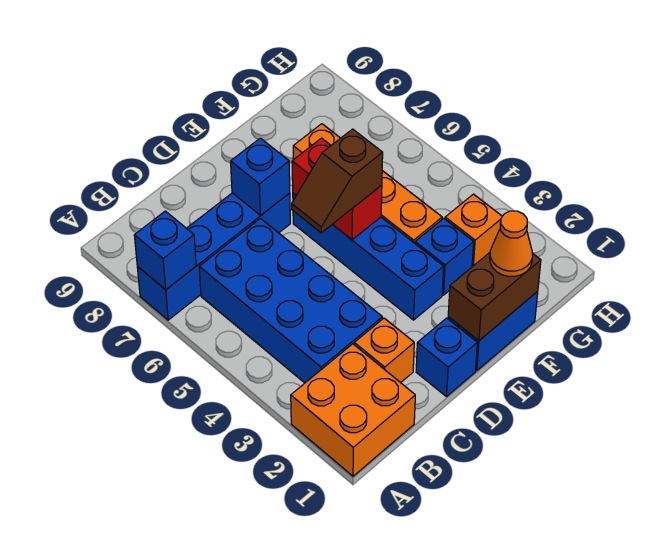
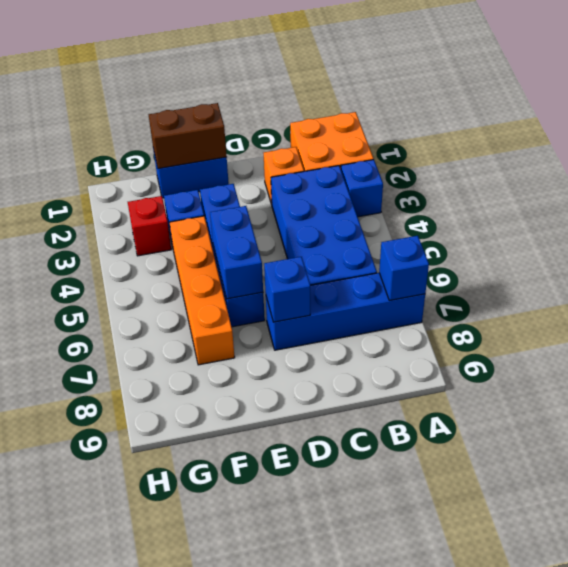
blue 1x1 brick [416,318,477,397] -> blue 1x1 brick moved to [341,160,383,217]
brown 1x2 slope [292,129,383,233] -> none
red 1x2 brick [292,138,382,240] -> blue 1x2 brick [210,206,263,299]
orange 1x1 cone [490,211,533,276] -> none
orange 1x1 brick [445,194,502,267] -> red 1x1 brick [128,196,171,256]

